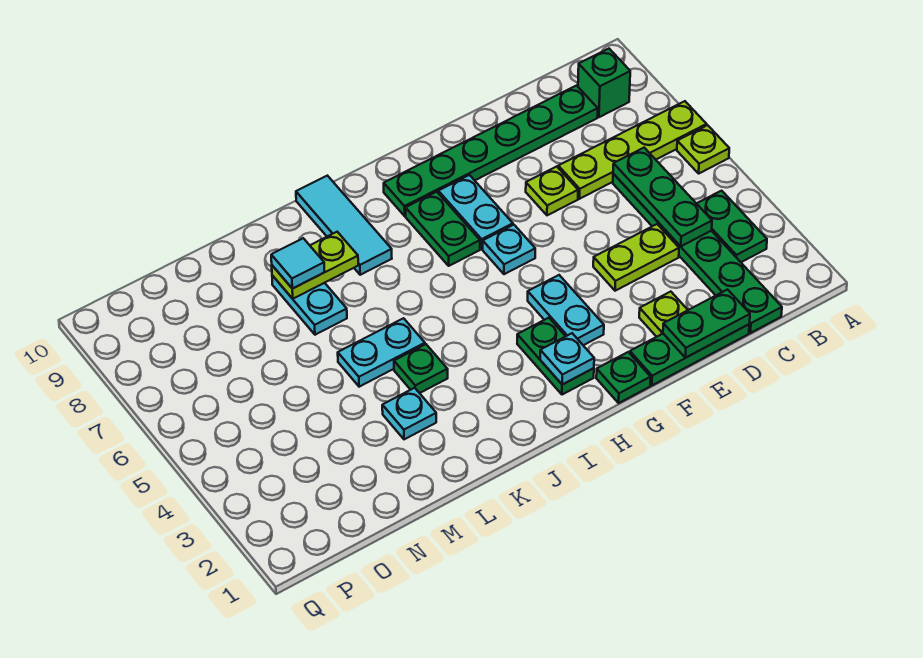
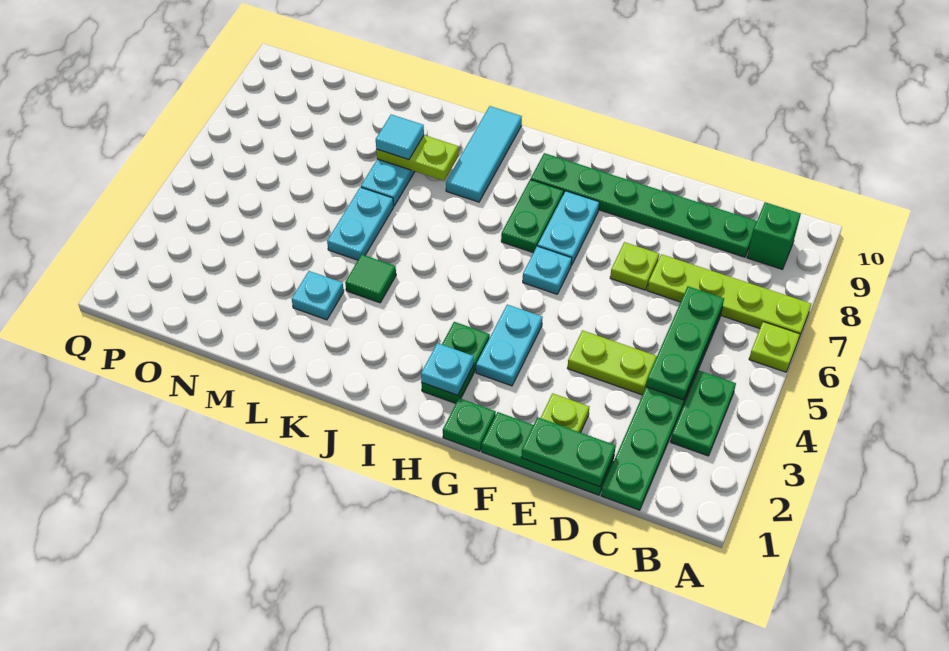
green 1x1 plate [394,344,448,393] -> green 1x1 tile [345,255,396,303]
cyan 1x2 plate [338,318,425,387] -> cyan 1x2 plate turned to [327,187,394,260]

